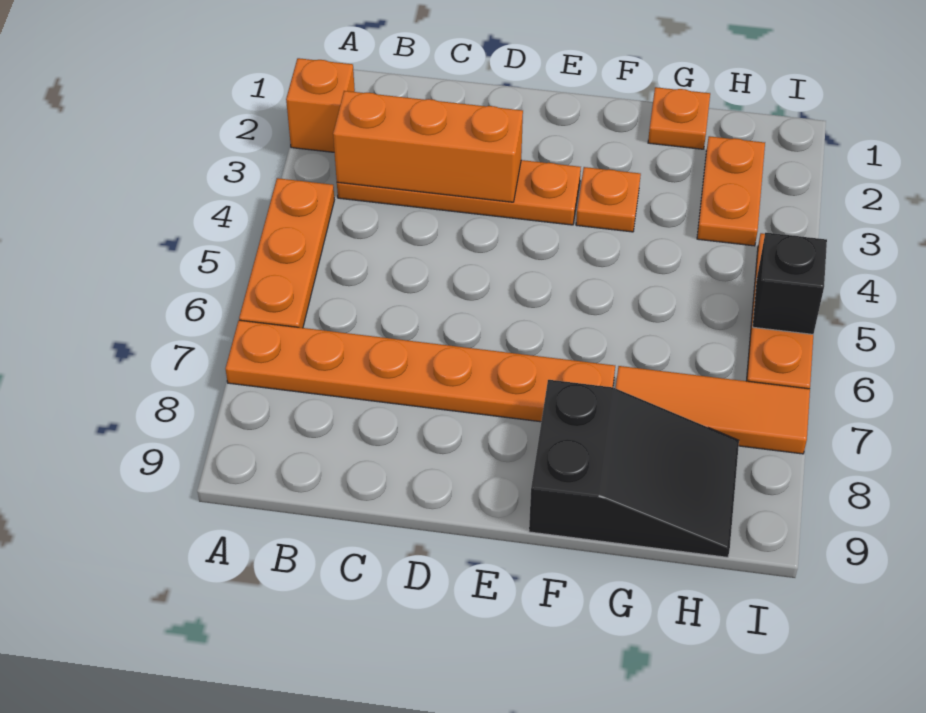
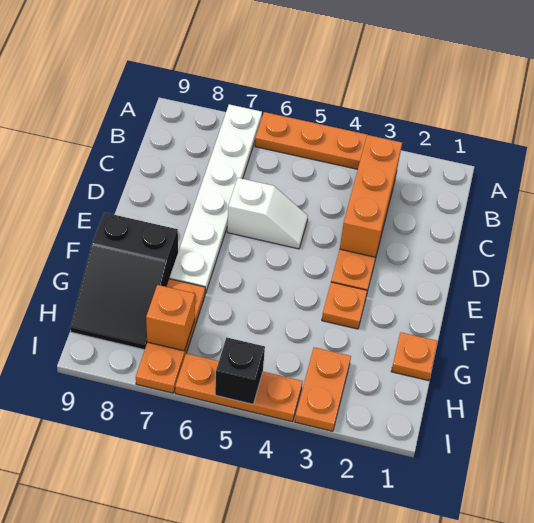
orange 1x1 brick [286,58,355,152] -> orange 1x1 brick moved to [146,285,195,351]
orange 1x6 plate [225,320,615,422] -> white 1x6 plate [170,104,262,293]
none -> white 1x2 slope [227,178,308,249]
orange 1x3 tile [616,366,810,454] -> orange 1x3 plate [136,279,205,393]
orange 1x2 plate [697,136,765,246] -> orange 1x2 plate turned to [295,347,351,431]

